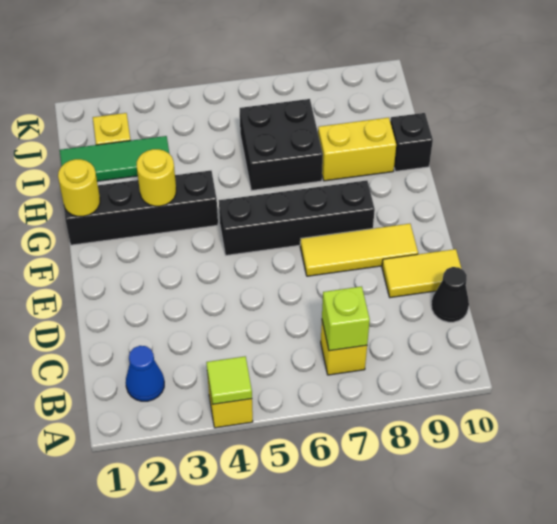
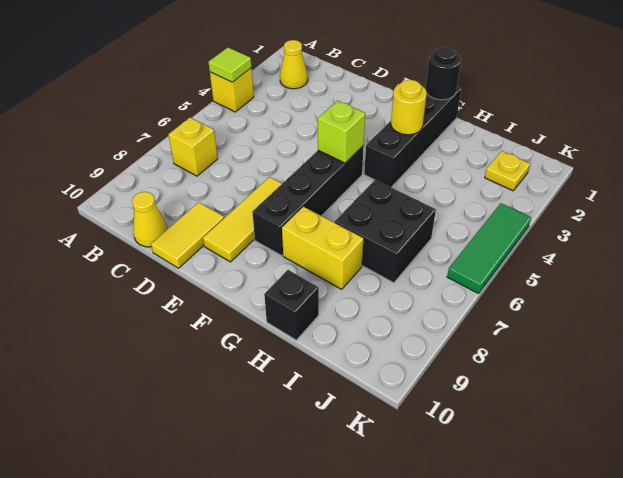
blue 1x1 cone [126,346,164,401] -> yellow 1x1 cone [280,40,308,89]
lime 1x1 brick [322,286,370,351] -> lime 1x1 brick moved to [318,101,365,163]
black 1x1 cone [431,267,469,322] -> yellow 1x1 cone [132,192,168,247]
yellow 1x1 round brick [58,159,100,216] -> black 1x1 round brick [426,47,461,100]
yellow 1x2 brick [318,118,396,181] -> yellow 1x2 brick turned to [282,207,364,289]
green 1x3 tile [60,136,169,181] -> green 1x3 tile moved to [447,203,531,294]

